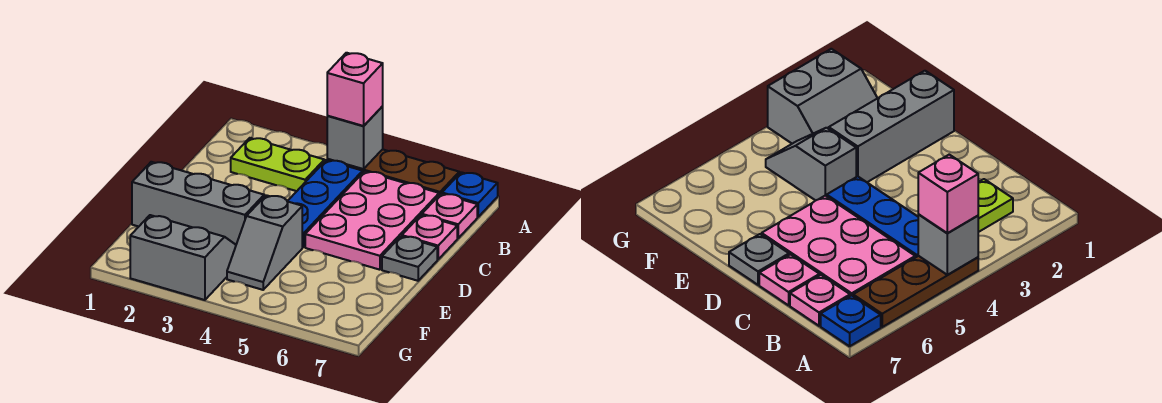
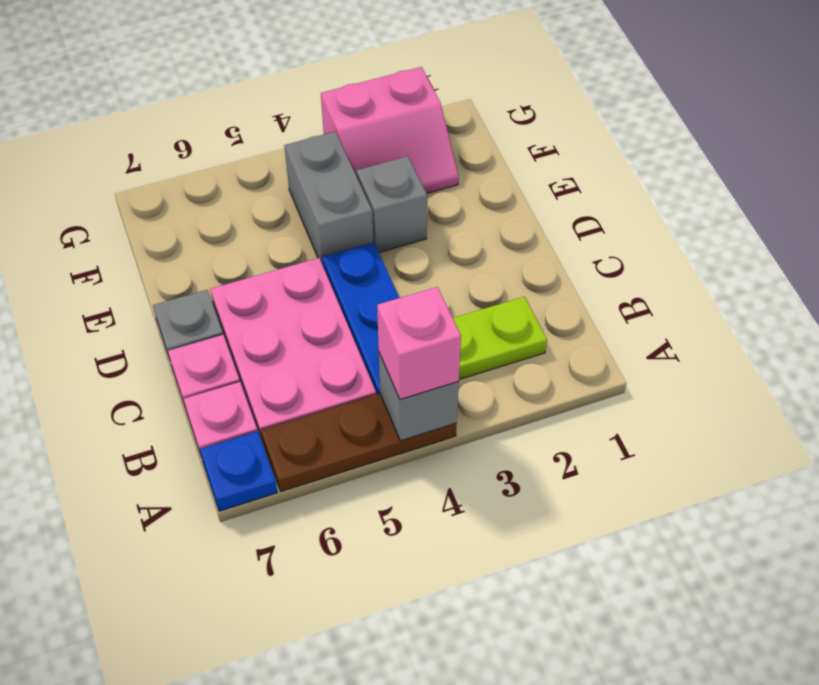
grey 1x3 brick [132,162,264,245] -> grey 1x1 brick [357,156,427,252]
grey 1x2 slope [227,195,302,290] -> grey 1x2 brick [284,132,373,265]
grey 2x2 slope [130,215,236,300] -> pink 2x2 slope [321,67,459,193]

